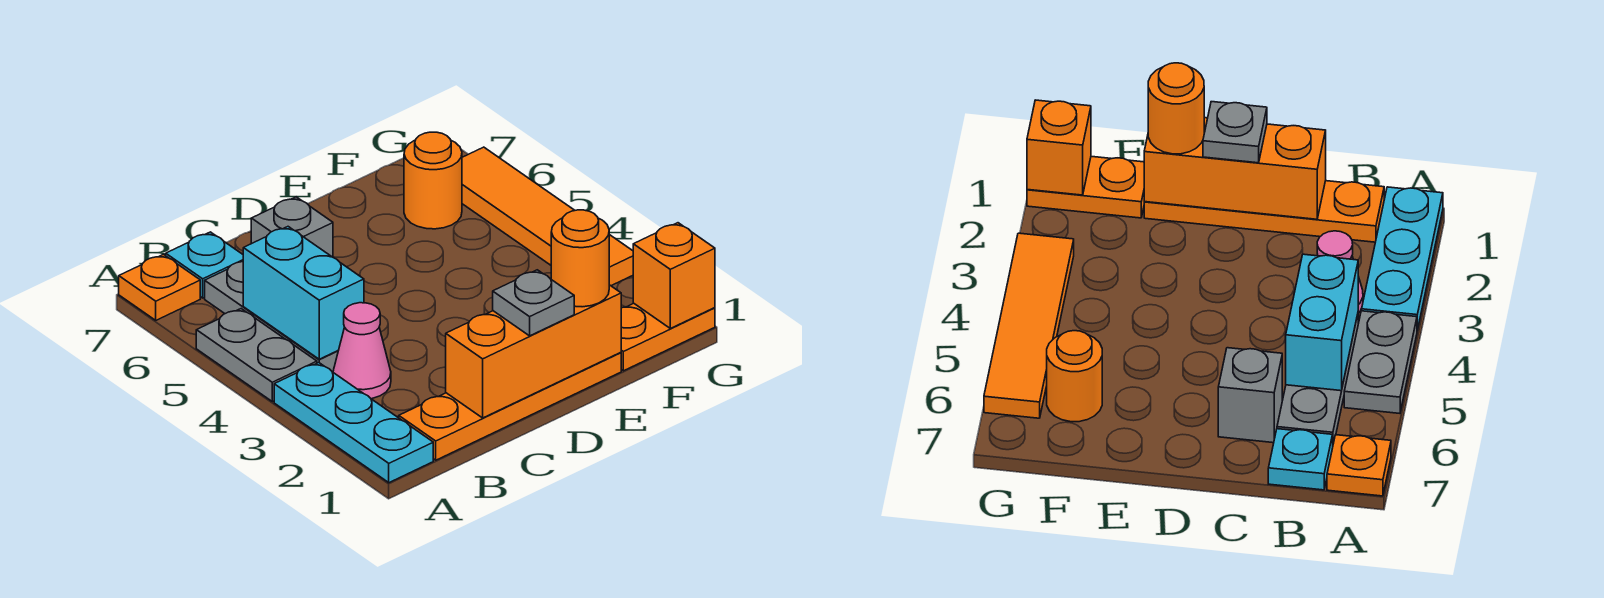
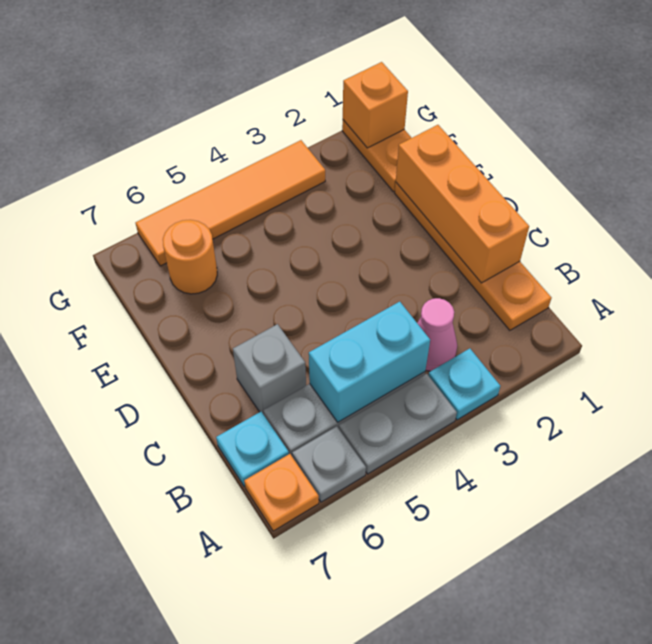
cyan 1x3 plate [274,363,433,483] -> cyan 1x1 plate [428,348,500,420]
grey 1x1 plate [493,270,574,336] -> grey 1x1 plate moved to [292,426,366,502]
orange 1x1 round brick [551,210,609,307] -> none

